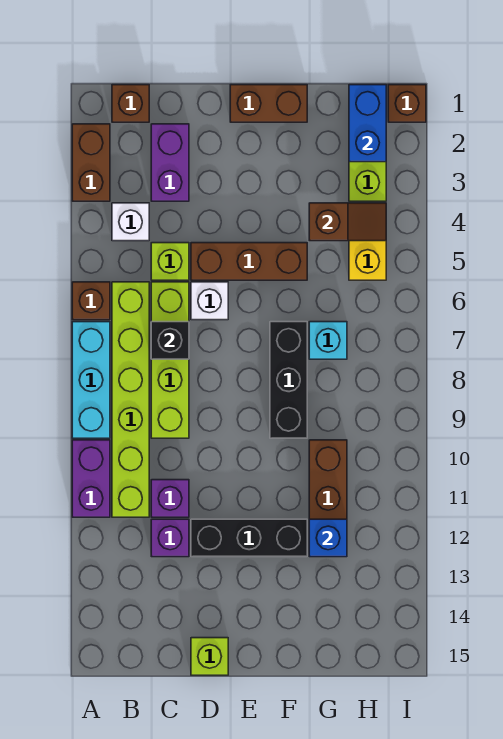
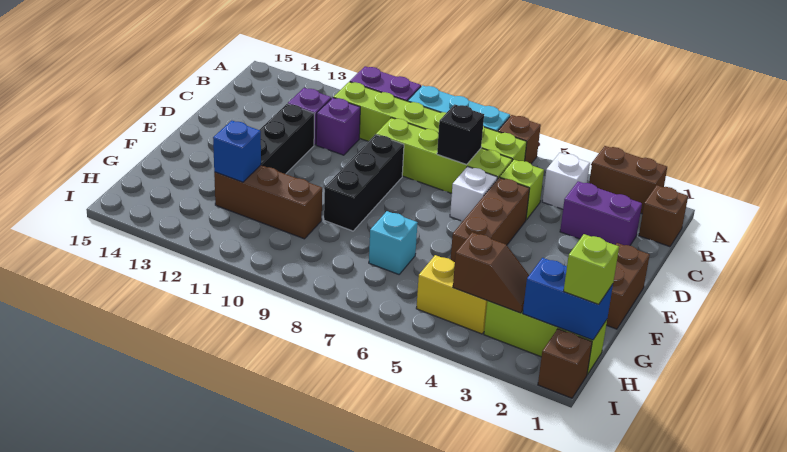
lime 1x1 brick [191,638,228,675] -> lime 1x1 brick moved to [564,234,619,304]
black 1x3 brick [270,322,307,438] -> black 1x3 brick turned to [324,135,404,231]
brown 1x2 slope [309,203,386,241] -> brown 1x2 slope turned to [453,232,529,313]

